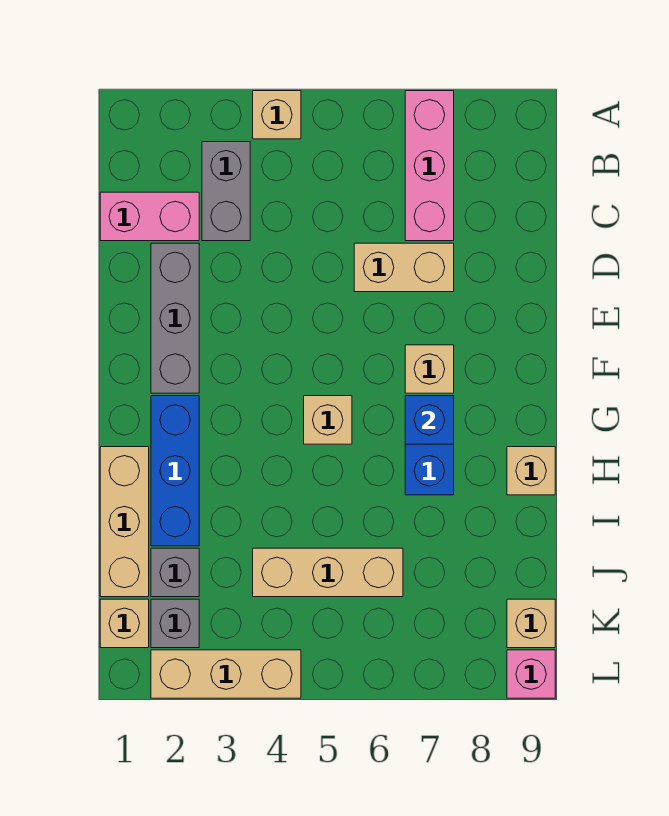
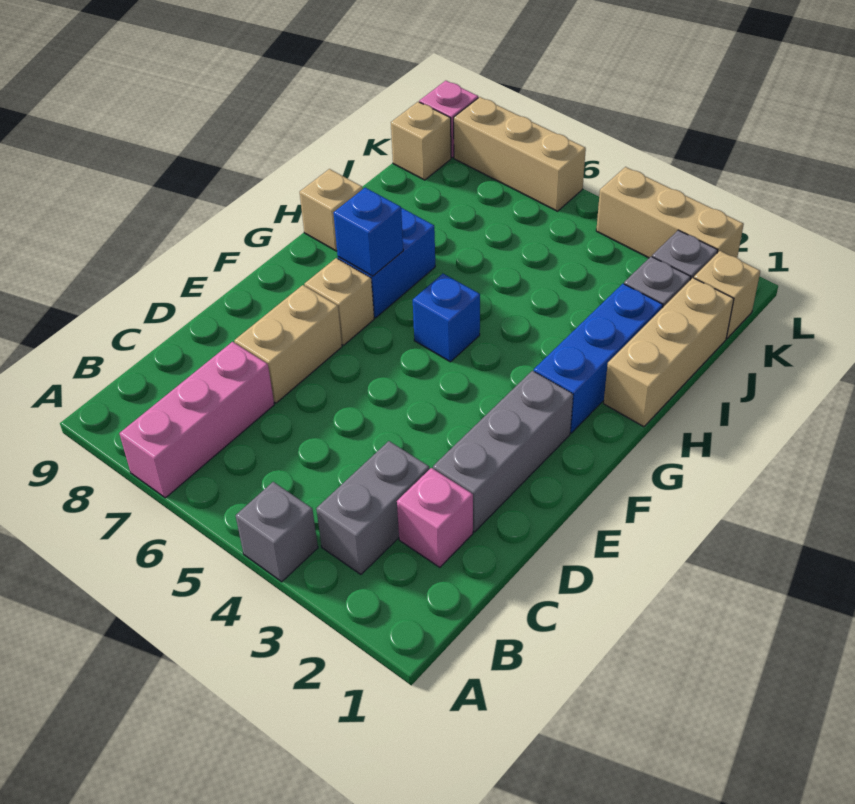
tan 1x1 brick [253,91,301,139] -> grey 1x1 brick [236,482,318,582]
pink 1x2 brick [100,192,199,241] -> pink 1x1 brick [397,468,473,567]
tan 1x2 brick [354,243,454,292] -> tan 1x2 brick turned to [234,285,342,403]
tan 1x1 brick [304,396,352,444] -> blue 1x1 brick [413,274,480,362]
tan 1x3 brick [253,548,403,597] -> tan 1x3 brick moved to [454,97,586,211]

